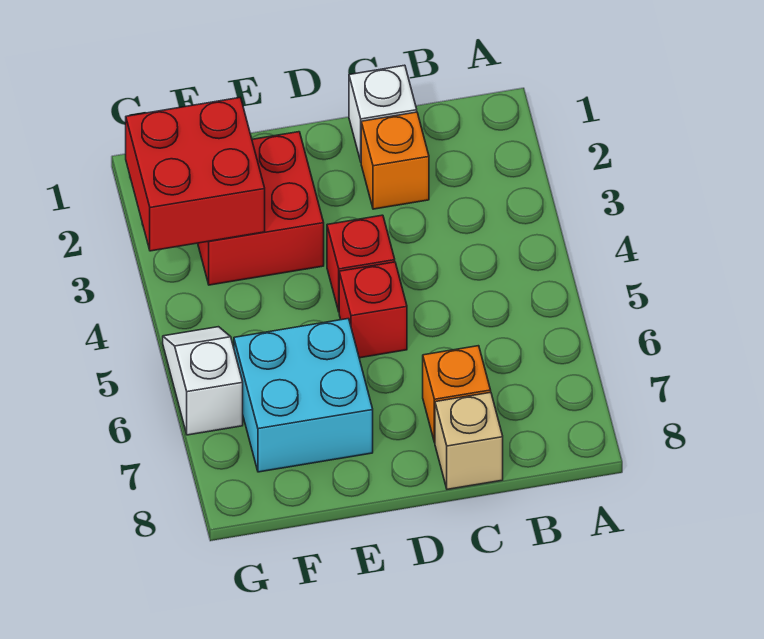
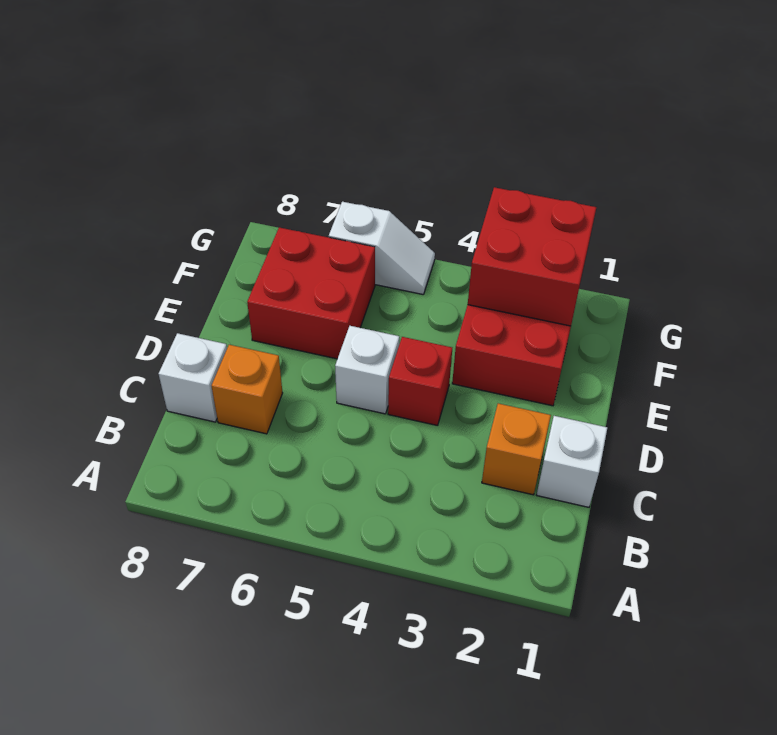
tan 1x1 brick [435,392,503,489] -> white 1x1 brick [159,333,227,422]
red 1x1 brick [339,262,407,358] -> white 1x1 brick [335,326,399,414]
cyan 2x2 brick [234,319,373,472] -> red 2x2 brick [247,227,375,359]

